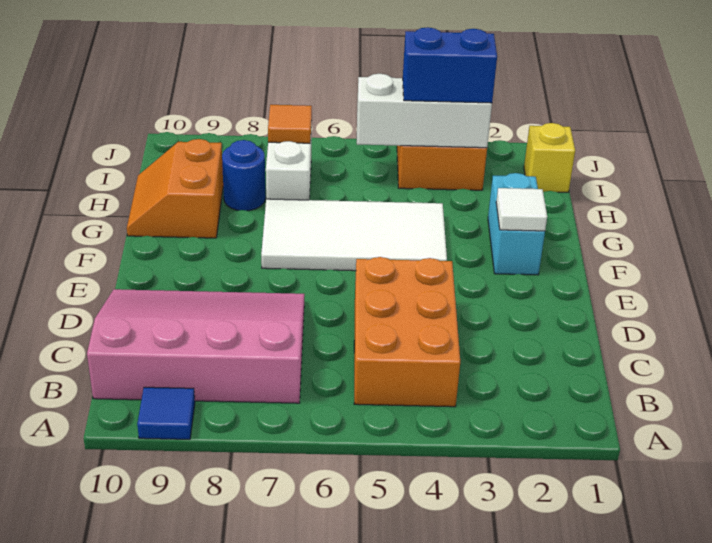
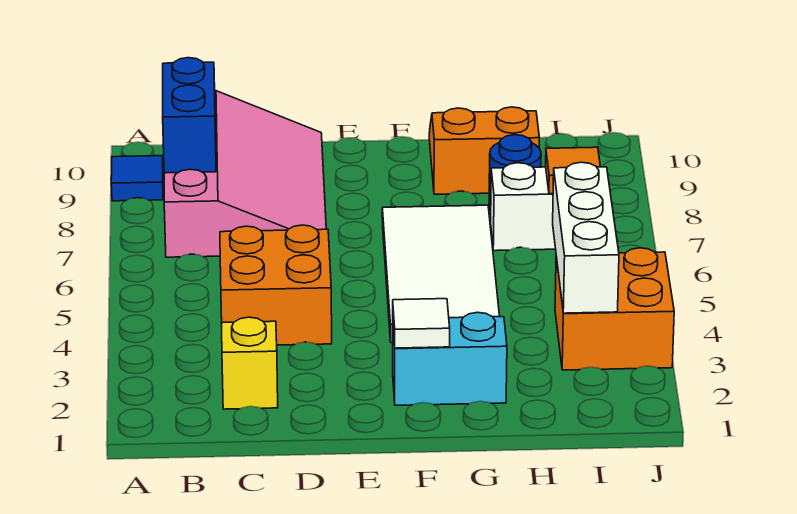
orange 2x3 brick [354,257,460,407] -> orange 2x2 brick [220,225,332,345]
yellow 1x1 brick [524,123,575,192] -> yellow 1x1 brick moved to [221,317,278,409]
blue 1x2 brick [403,27,497,103] -> blue 1x2 brick moved to [163,58,216,173]

